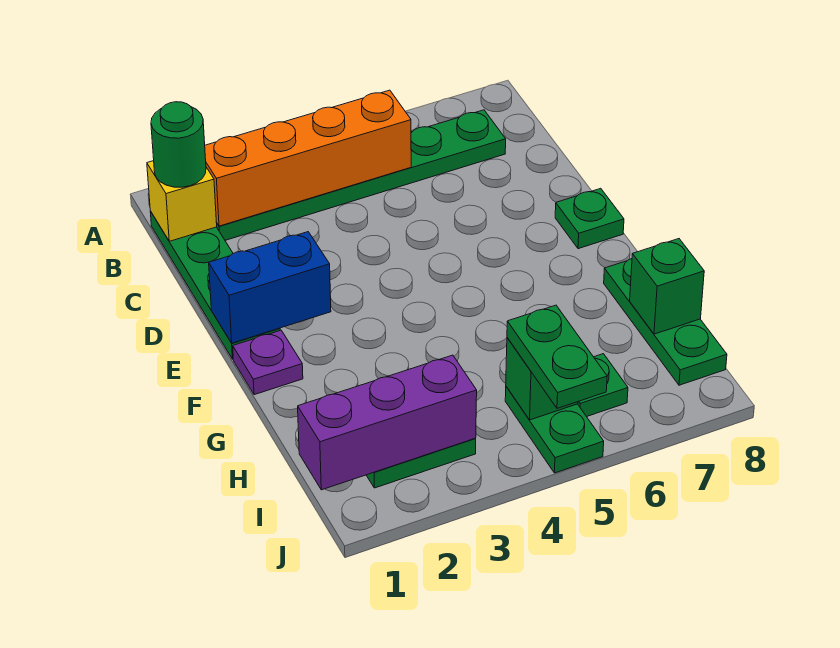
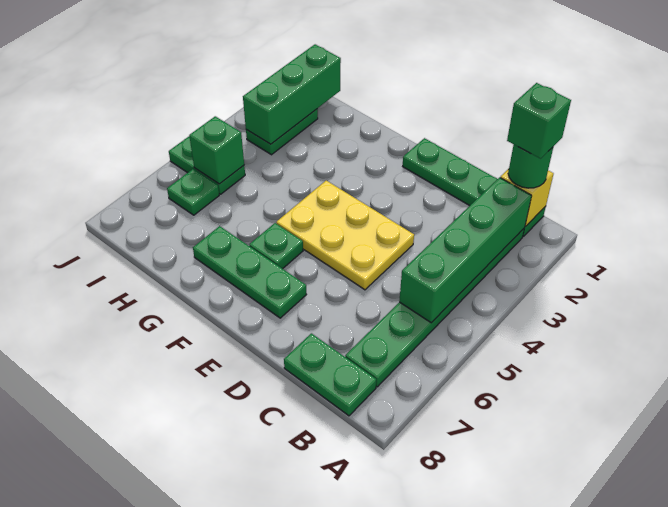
orange 1x4 brick [205,90,411,226] -> green 1x4 brick [399,178,532,323]
none -> yellow 2x3 plate [276,181,414,290]
blue 1x2 brick [209,232,331,343] -> none
green 1x1 plate [555,188,624,249] -> green 1x1 plate moved to [249,223,303,269]
purple 1x1 plate [233,330,303,395] -> none
green 1x3 plate [604,259,727,385] -> green 1x3 plate moved to [193,226,306,318]
green 1x1 brick [630,239,704,334] -> green 1x1 brick moved to [507,83,571,159]
purple 1x3 brick [298,355,477,490] -> green 1x3 brick [243,44,341,144]
green 1x2 plate [507,305,607,408] -> green 1x2 plate moved to [284,333,376,416]

